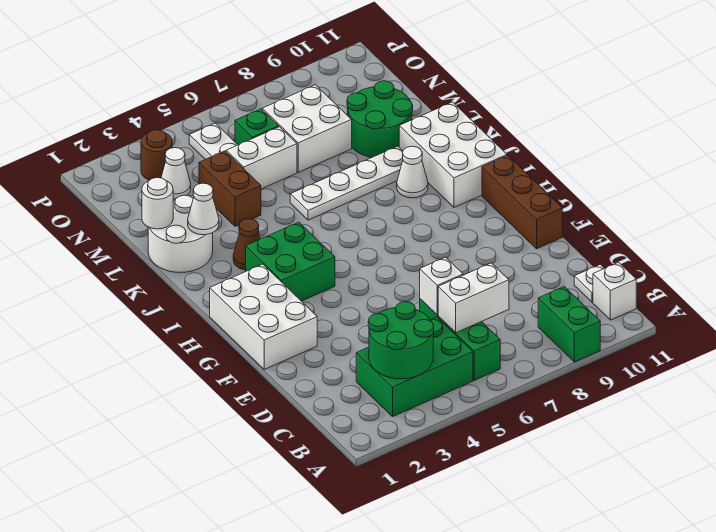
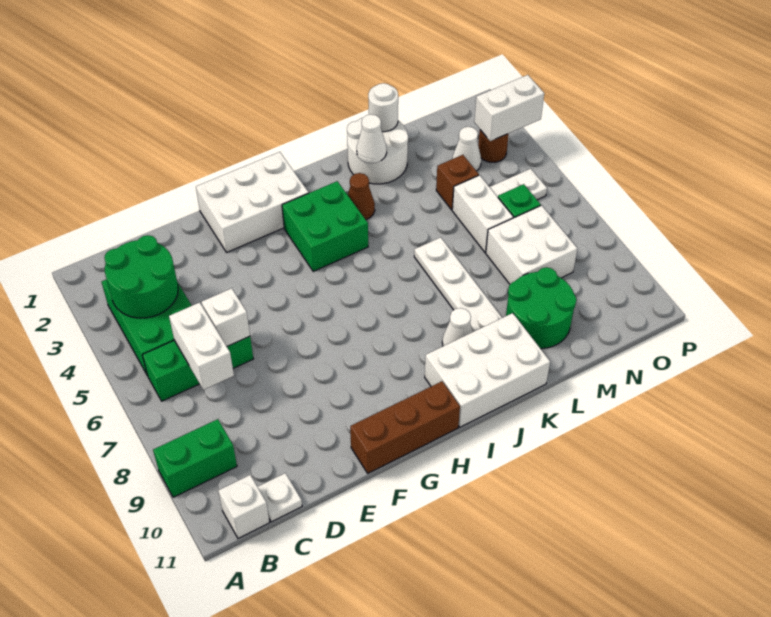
brown 1x2 brick [199,151,261,226] -> brown 1x1 brick [436,155,479,210]
none -> white 1x2 brick [474,75,544,141]

